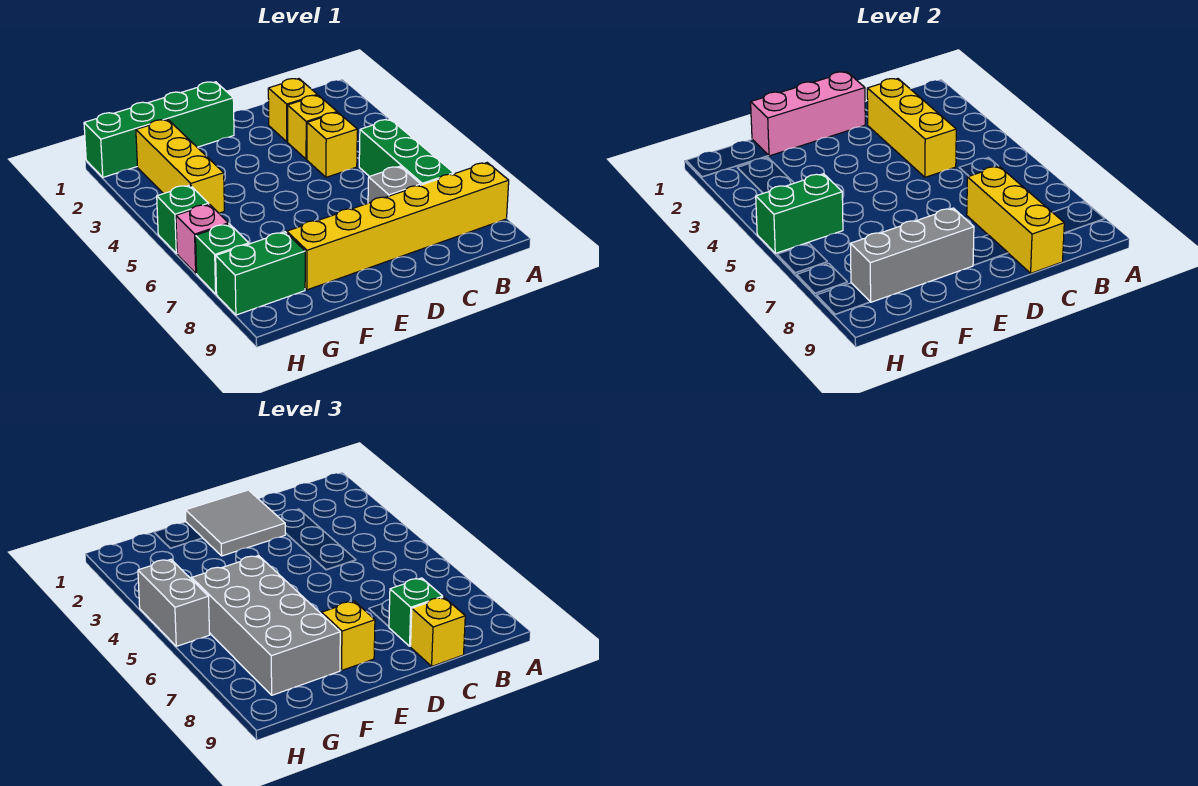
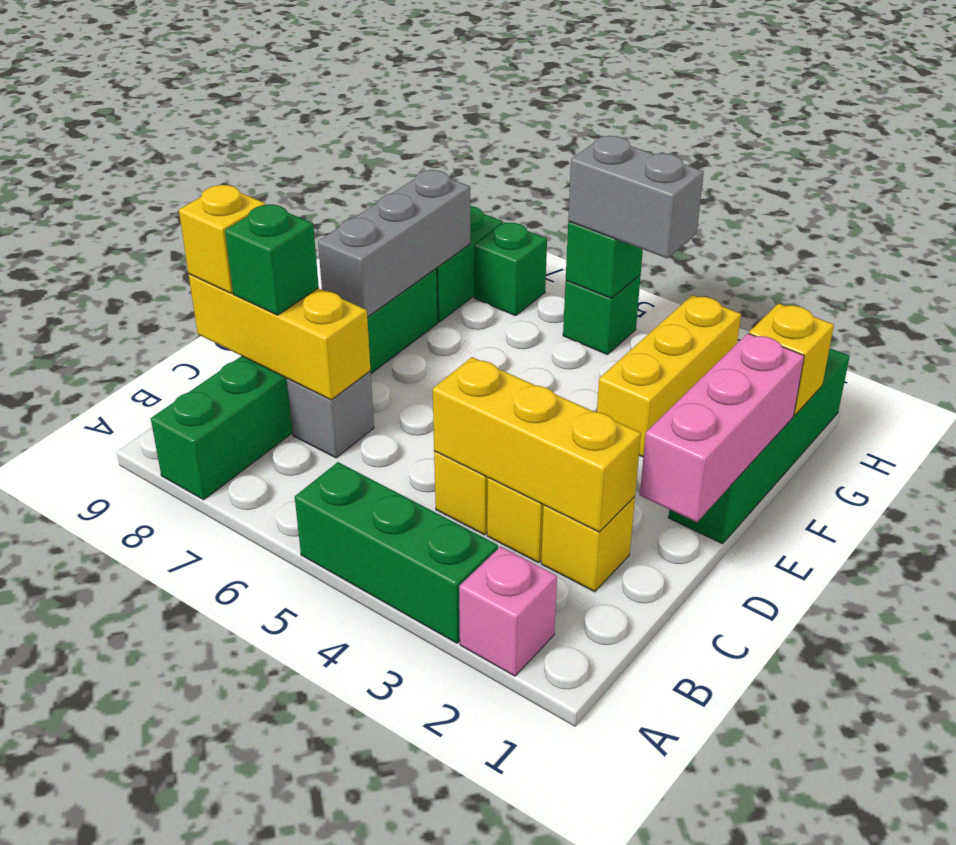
yellow 1x6 brick [287,163,509,290] -> green 1x6 brick [151,269,438,500]
green 1x3 brick [359,119,454,185] -> green 1x3 brick moved to [295,462,498,643]
grey 2x2 tile [185,490,285,556] -> none
yellow 1x1 brick [322,601,375,670] -> yellow 1x1 brick moved to [749,303,834,415]
grey 2x4 brick [192,556,340,695] -> none
yellow 1x3 brick [136,120,224,213] -> yellow 1x3 brick turned to [597,295,741,457]
green 1x2 brick [756,174,843,253] -> green 1x1 brick [566,222,643,298]
pink 1x1 brick [176,204,228,273] -> pink 1x1 brick moved to [459,546,557,676]

